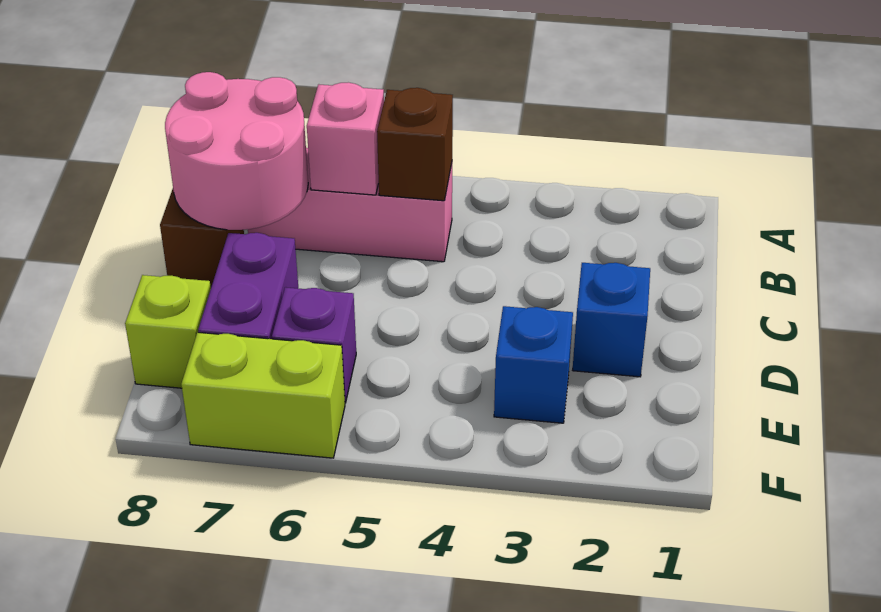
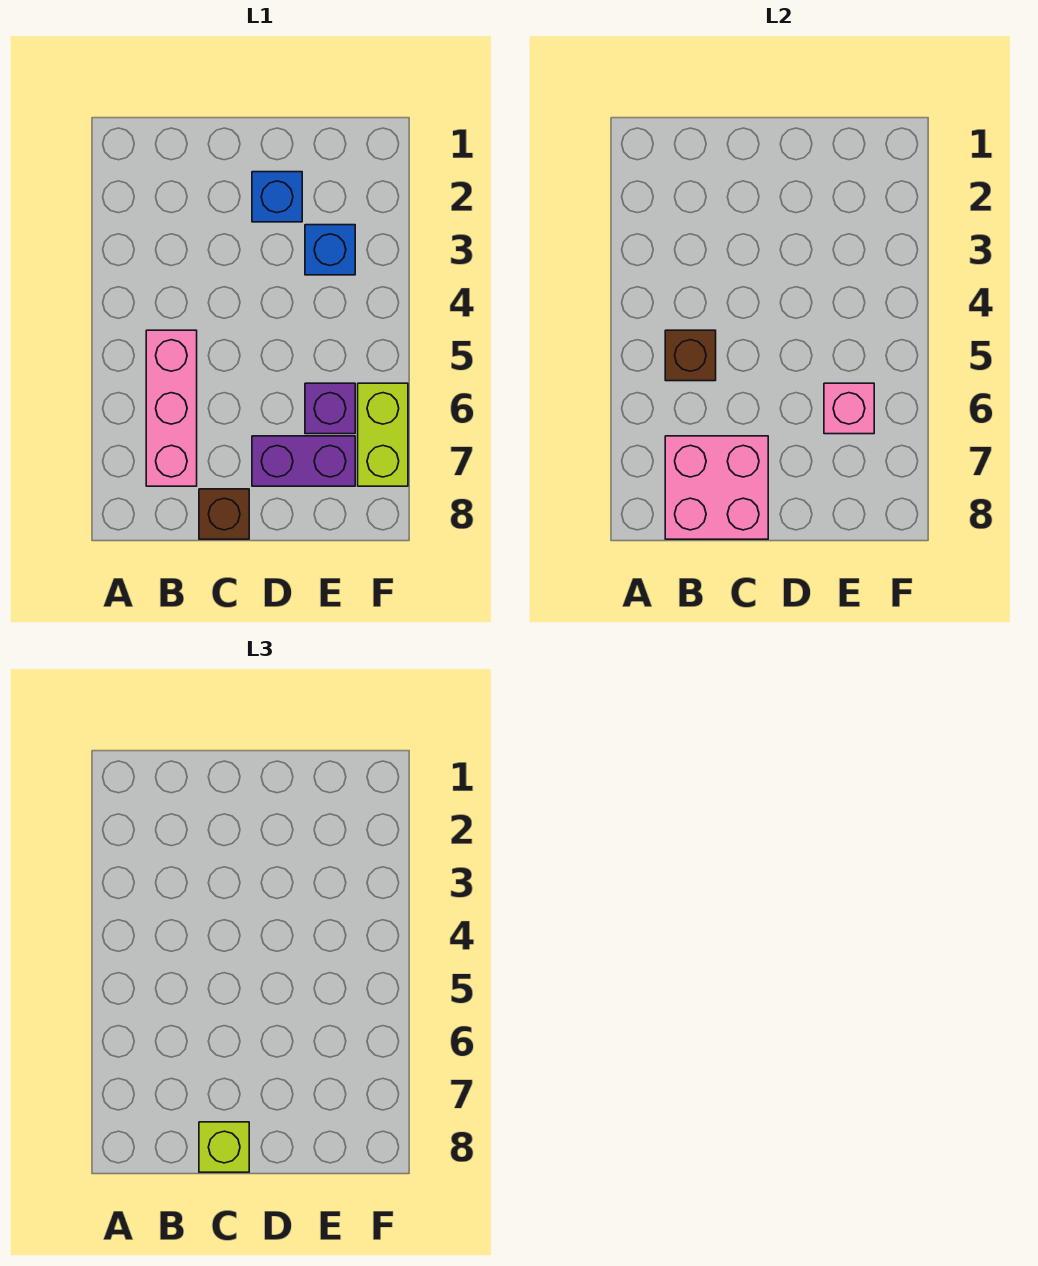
pink 1x1 brick [307,82,384,195] -> pink 1x1 brick moved to [824,383,874,434]
pink 2x2 round brick [165,72,308,230] -> pink 2x2 brick [665,436,768,539]
lime 1x1 brick [125,275,211,388] -> lime 1x1 brick moved to [199,1122,249,1172]

